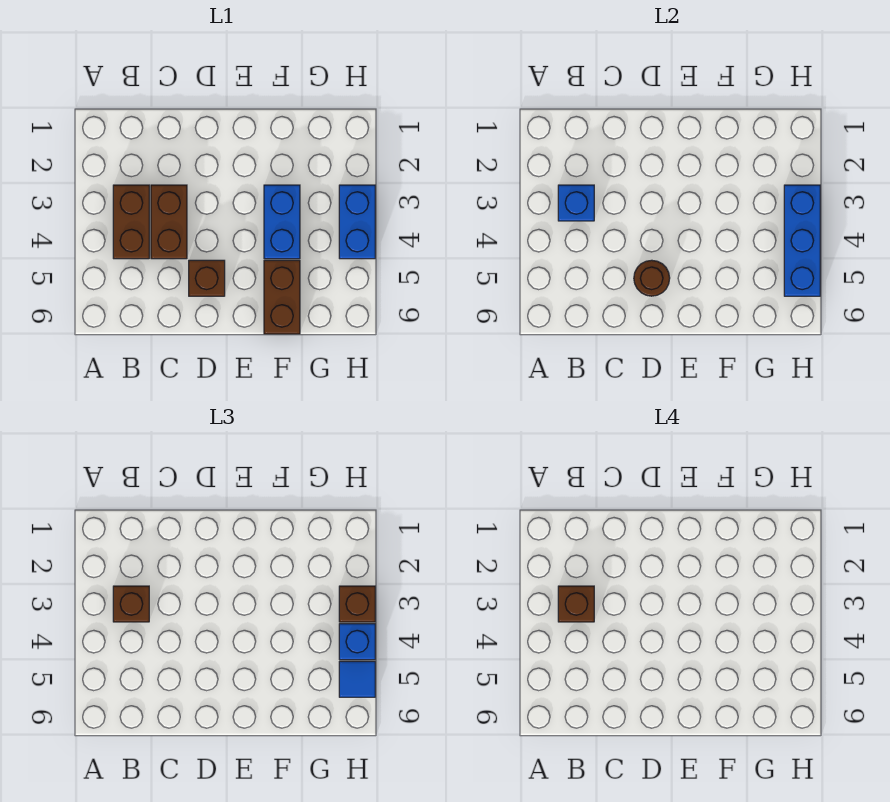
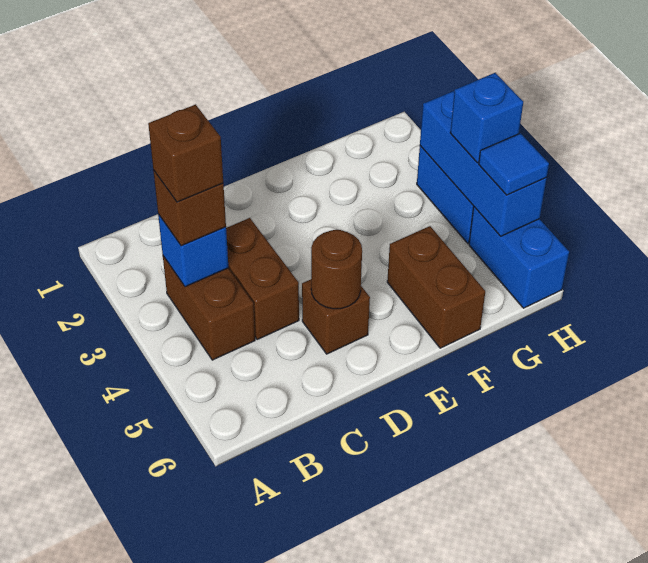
blue 1x2 brick [264,185,300,259] -> blue 1x2 brick moved to [469,207,569,308]
brown 1x1 brick [339,586,375,622] -> none

